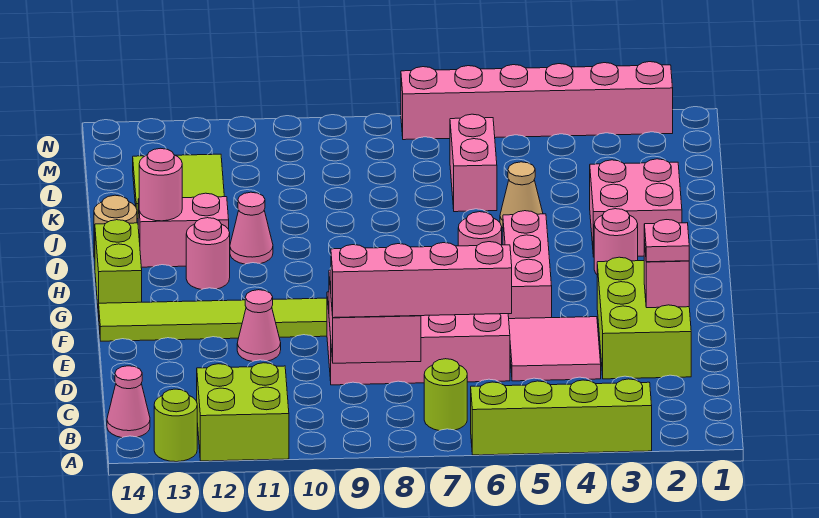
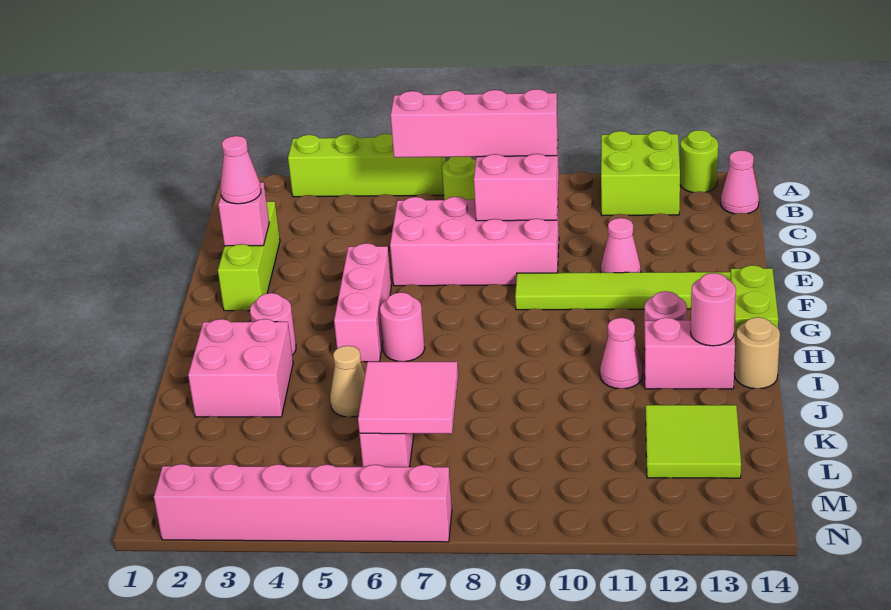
lime 2x3 brick [597,257,691,379] -> lime 1x3 brick [218,201,280,311]
pink 2x2 tile [509,317,601,381] -> pink 2x2 tile moved to [358,361,458,434]
pink 1x1 plate [644,220,689,262] -> pink 1x1 cone [220,136,261,204]

